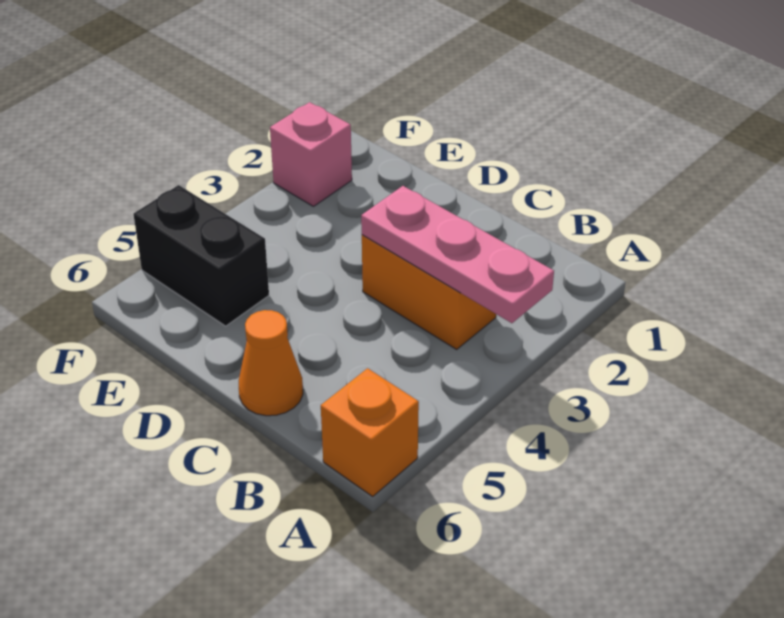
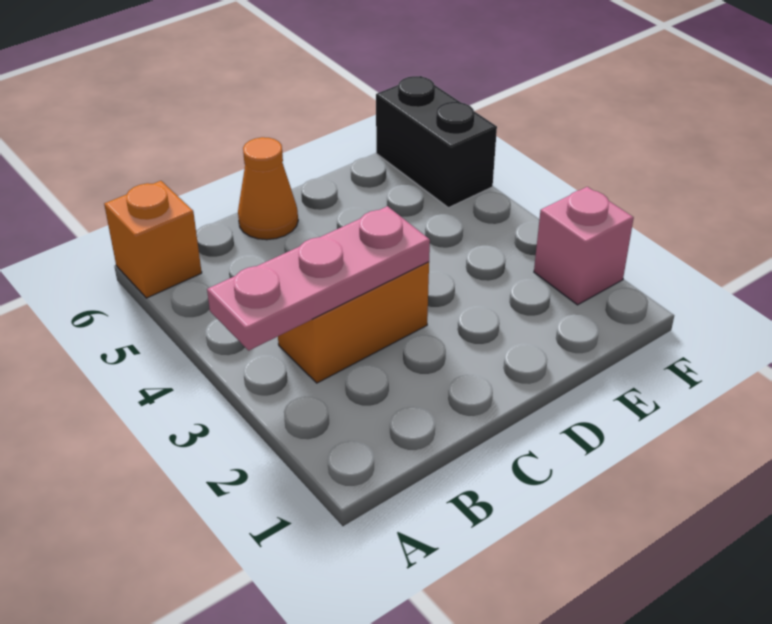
black 1x2 brick [134,185,269,326] -> black 1x2 brick turned to [376,76,497,208]

